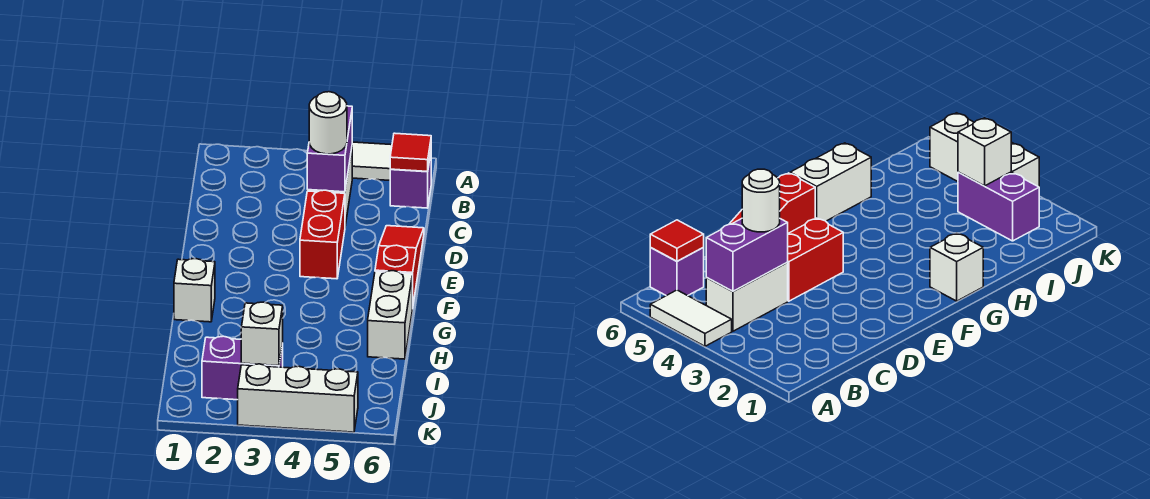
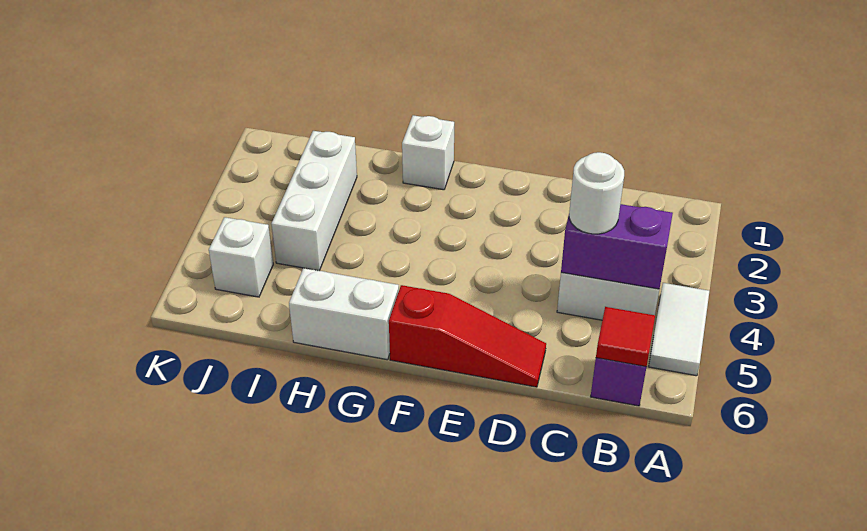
red 1x2 brick [300,190,345,279] -> none
purple 1x2 brick [202,336,283,400] -> none
white 1x1 brick [241,302,283,366] -> white 1x1 brick moved to [209,217,273,297]
white 1x3 brick [238,364,358,432] -> white 1x3 brick moved to [272,131,357,271]

